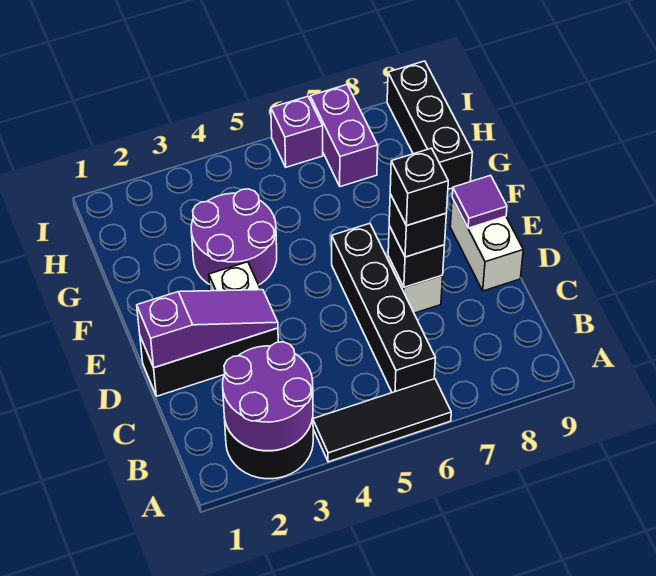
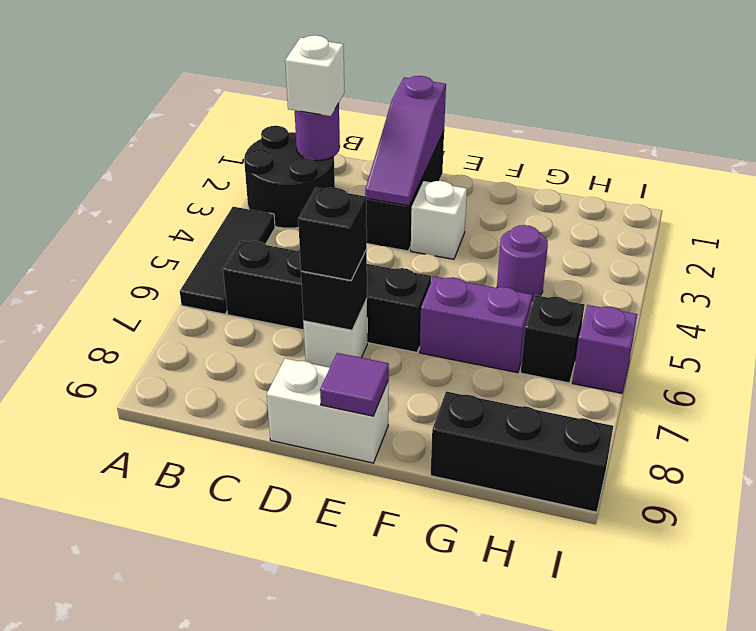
purple 2x2 round brick [223,342,313,451] -> purple 1x1 round brick [295,103,340,160]
none -> white 1x1 brick [285,35,344,116]
black 1x1 brick [390,148,448,226] -> black 1x1 brick moved to [521,295,585,383]
purple 2x2 round brick [191,189,277,285] -> purple 1x1 round brick [497,225,548,301]
purple 1x2 brick [310,85,378,187] -> purple 1x2 brick moved to [420,276,533,373]

